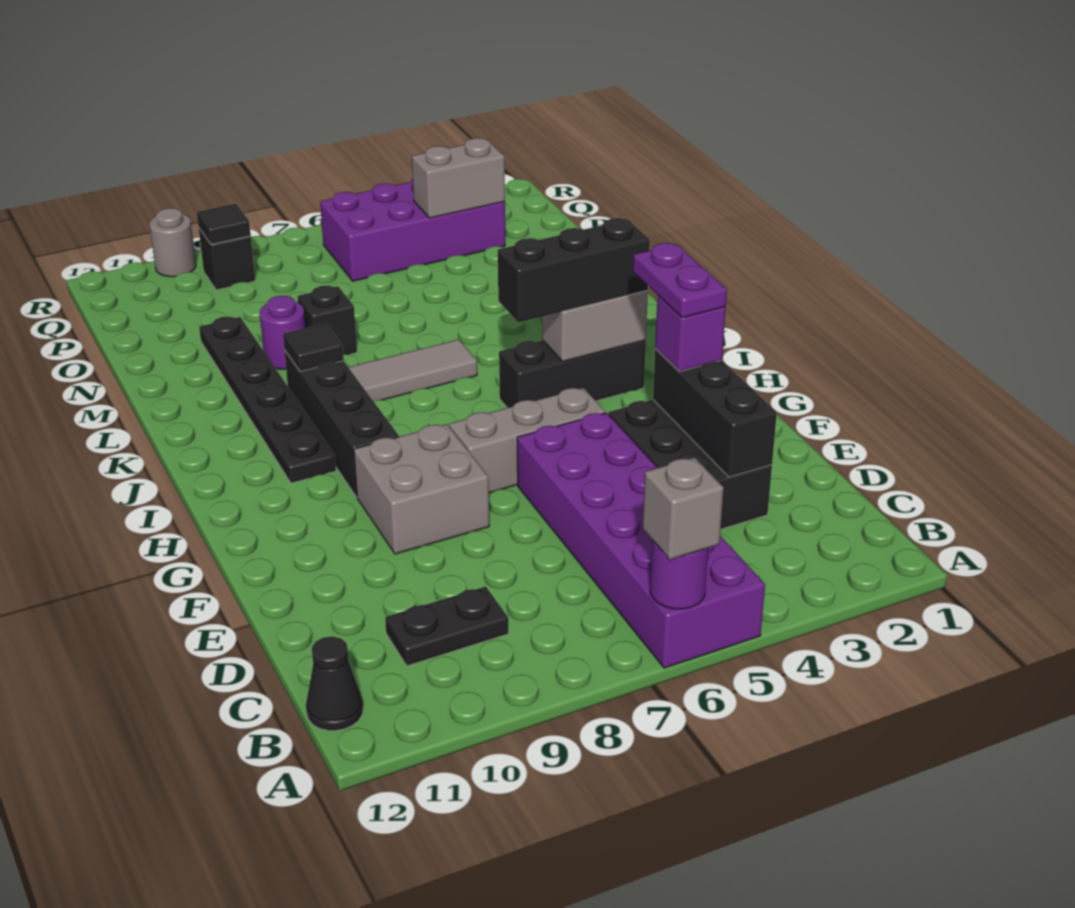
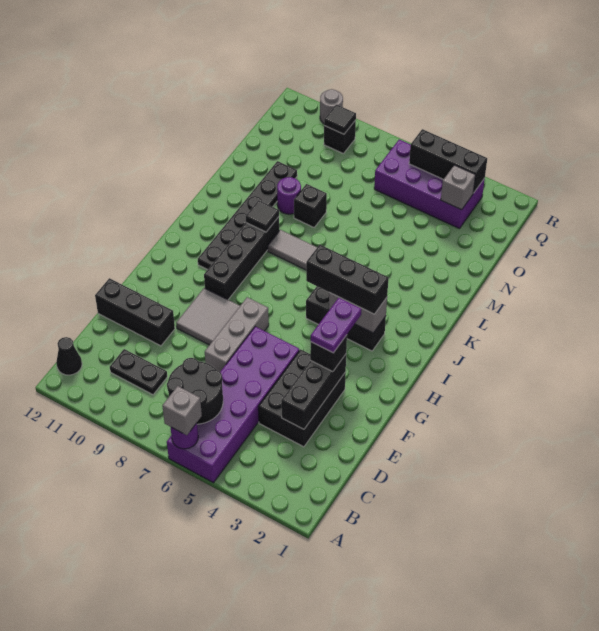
none -> black 2x2 round brick [167,358,223,424]
none -> black 1x3 brick [95,278,175,346]
purple 1x1 brick [655,296,726,371] -> black 1x1 brick [310,335,347,372]
grey 2x2 brick [354,424,489,554] -> grey 2x2 tile [176,288,240,345]
grey 1x3 brick [449,388,605,493] -> grey 1x3 brick turned to [205,297,269,372]
grey 1x2 brick [412,138,505,218] -> grey 1x1 brick [441,165,475,210]
none -> black 1x3 brick [409,129,487,193]

